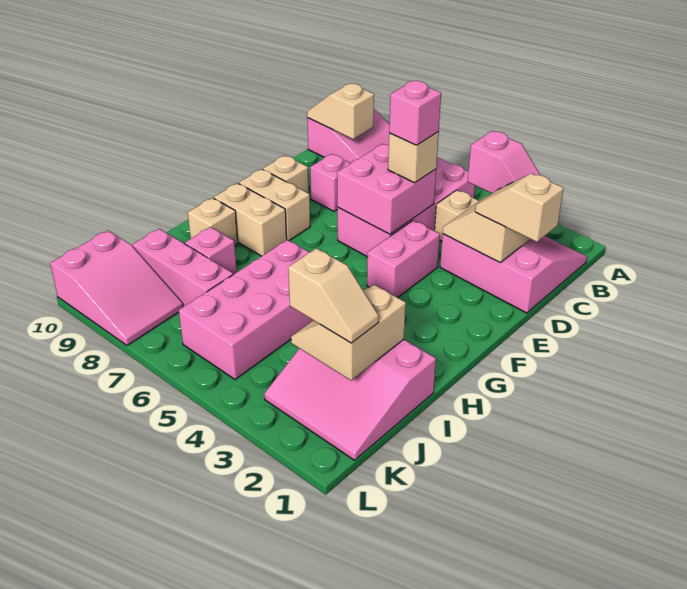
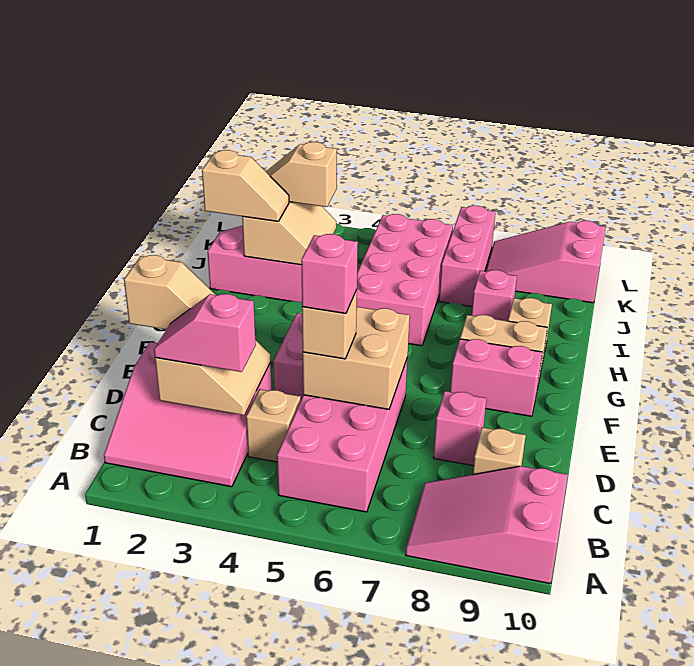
tan 1x2 slope [307,84,374,139] -> tan 1x2 slope moved to [202,150,289,221]
pink 2x2 brick [337,144,436,234] -> tan 2x2 brick [303,307,410,409]
tan 1x1 brick [263,156,309,193] -> tan 1x1 brick moved to [473,427,526,474]
tan 1x2 brick [239,169,310,240] -> pink 1x2 brick [450,339,542,416]
pink 1x3 brick [133,229,233,307] -> pink 1x3 brick turned to [439,206,495,306]

